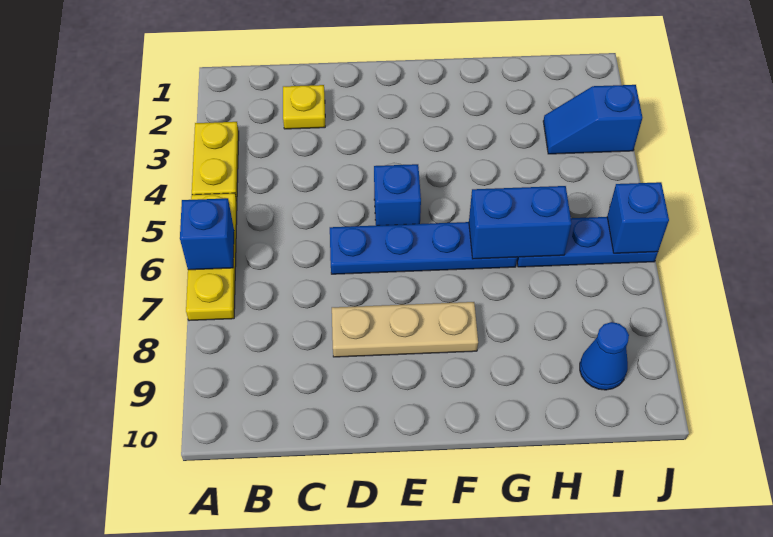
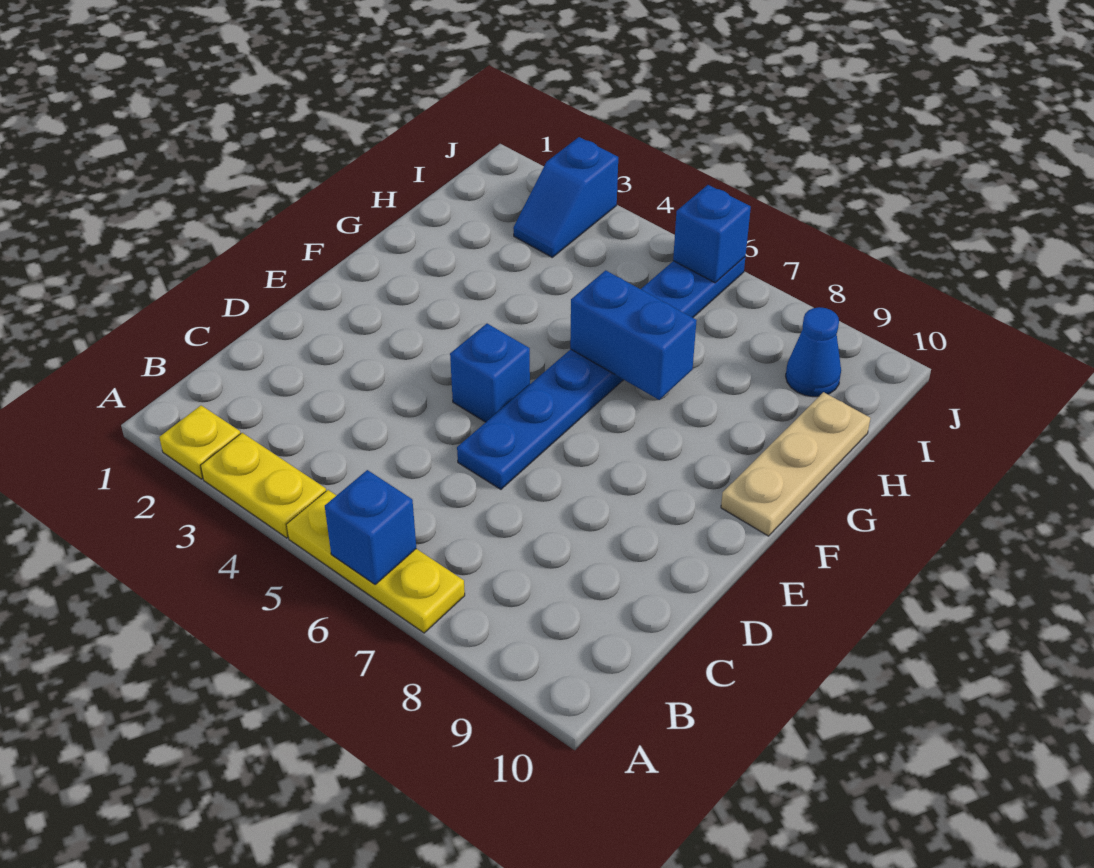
yellow 1x1 plate [283,85,325,129] -> yellow 1x1 plate moved to [159,405,241,479]
tan 1x3 plate [332,302,478,357] -> tan 1x3 plate moved to [721,392,870,536]
blue 1x2 brick [469,186,571,259] -> blue 1x2 brick turned to [570,270,697,400]

